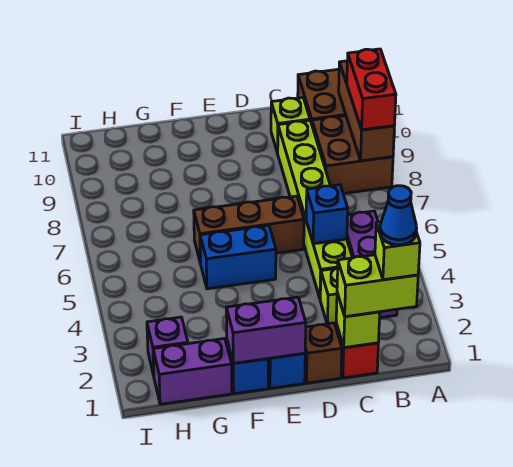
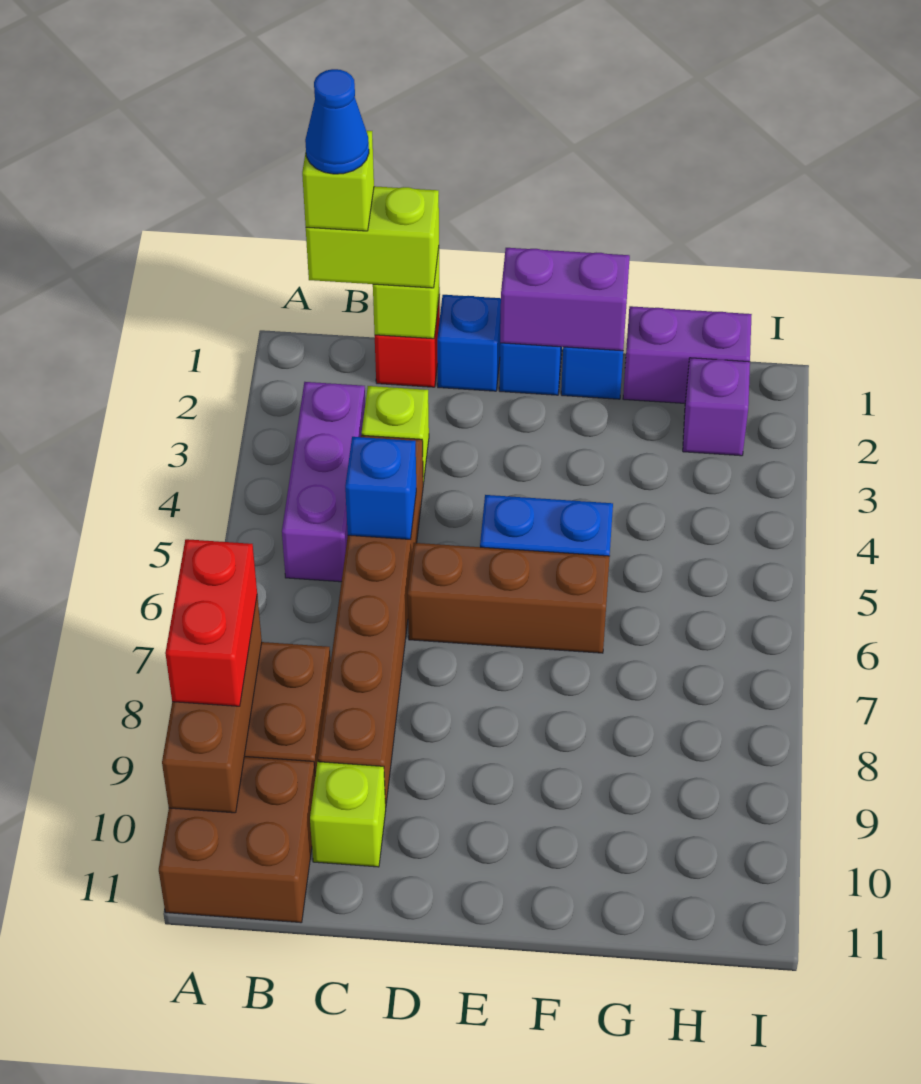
lime 1x6 brick [278,120,352,298] -> brown 1x6 brick [318,435,423,807]
brown 1x1 brick [305,323,342,383] -> blue 1x1 brick [437,295,501,391]

